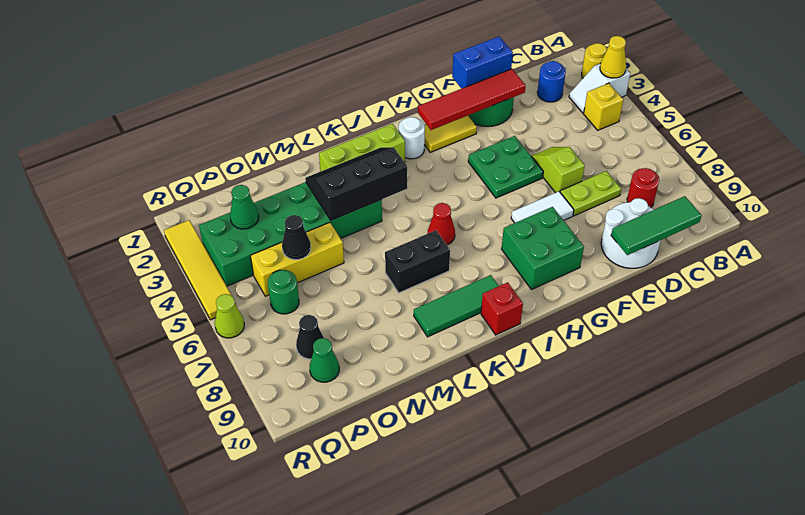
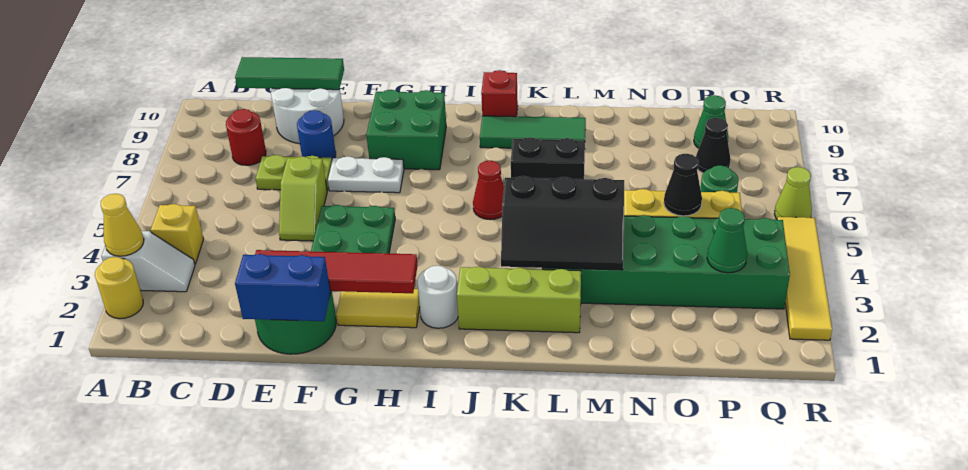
blue 1x1 round brick [537,61,566,102] -> blue 1x1 round brick moved to [297,110,336,160]
white 1x2 tile [511,191,574,223] -> white 1x2 plate [328,156,404,193]

